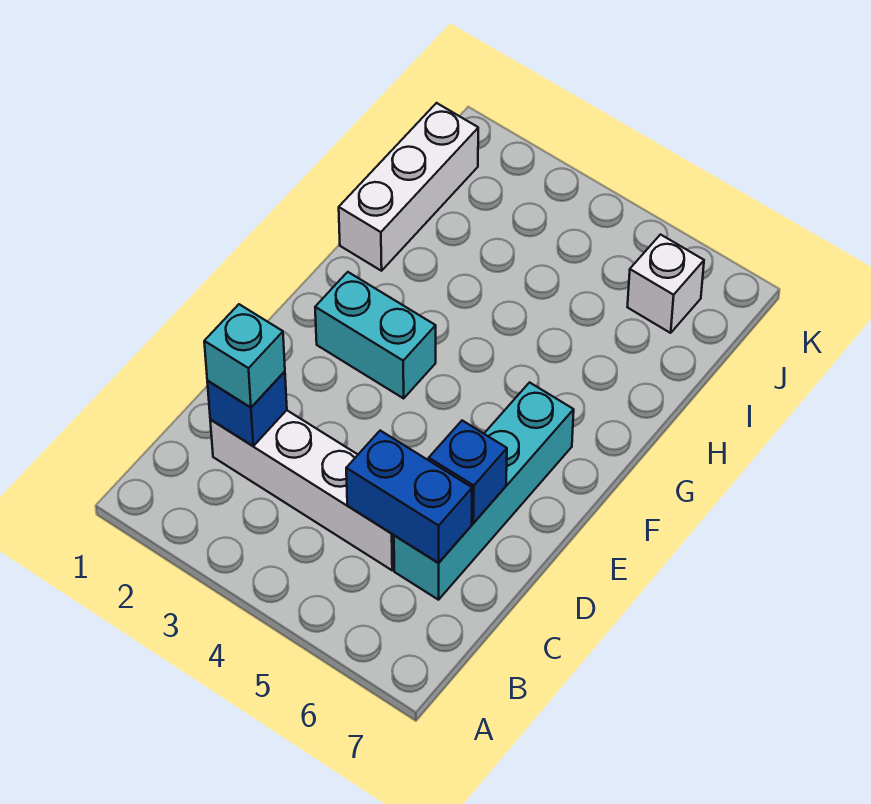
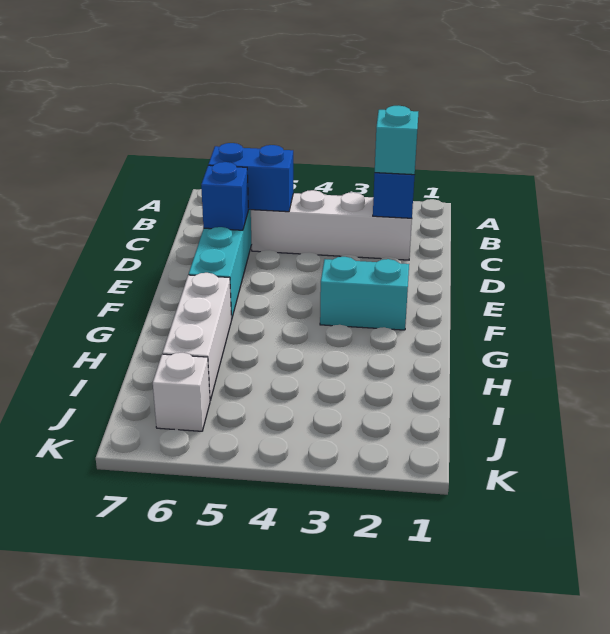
white 1x3 brick [339,103,478,271] -> white 1x3 brick moved to [163,273,232,400]

